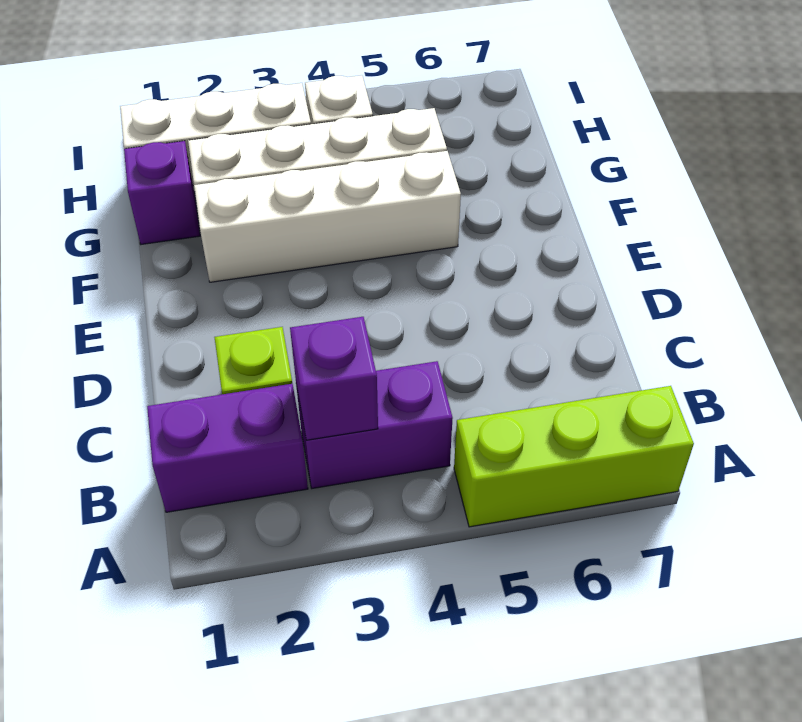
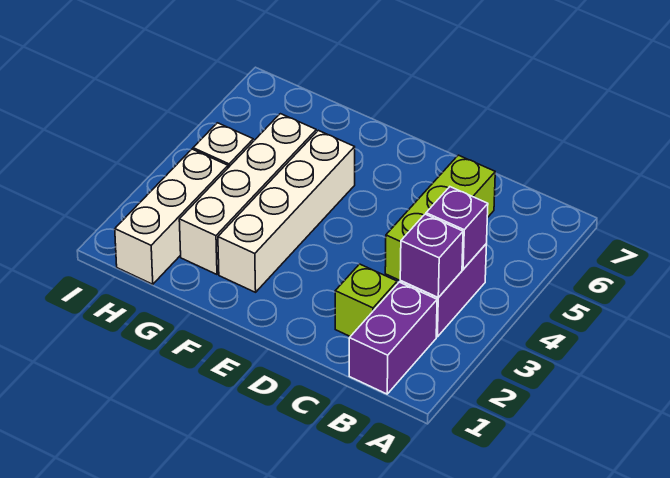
lime 1x3 brick [454,386,694,527] -> lime 1x3 brick moved to [385,155,495,281]
purple 1x1 brick [124,141,200,244] -> purple 1x1 brick moved to [426,187,488,269]

